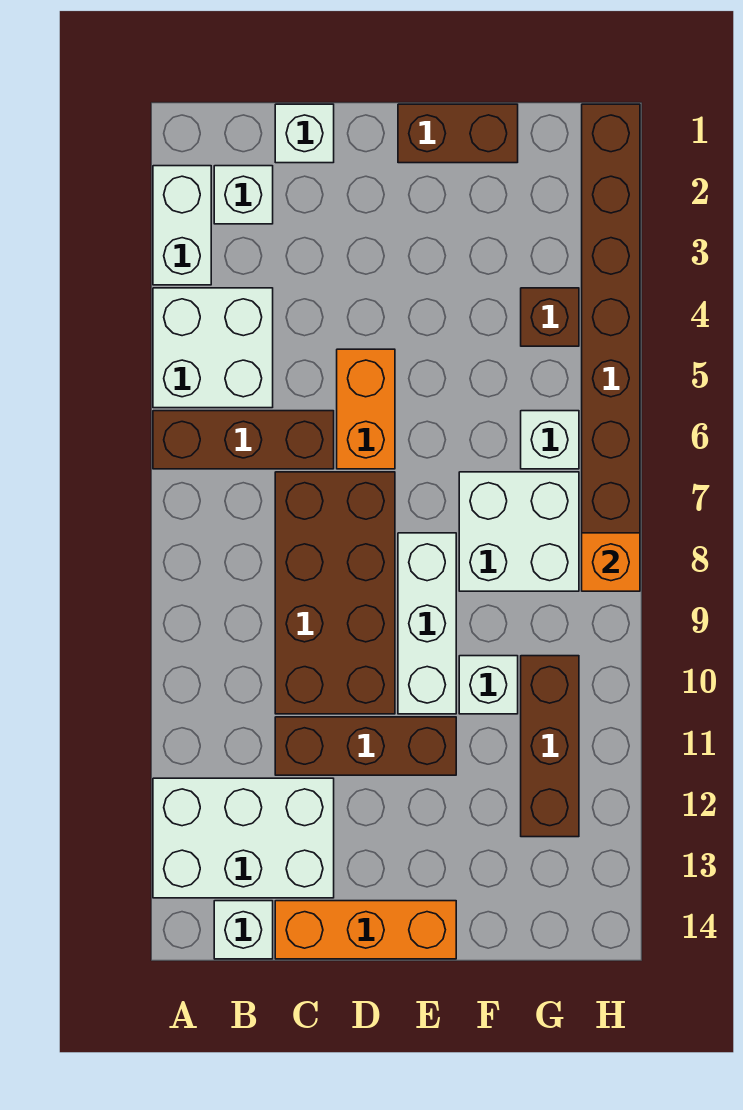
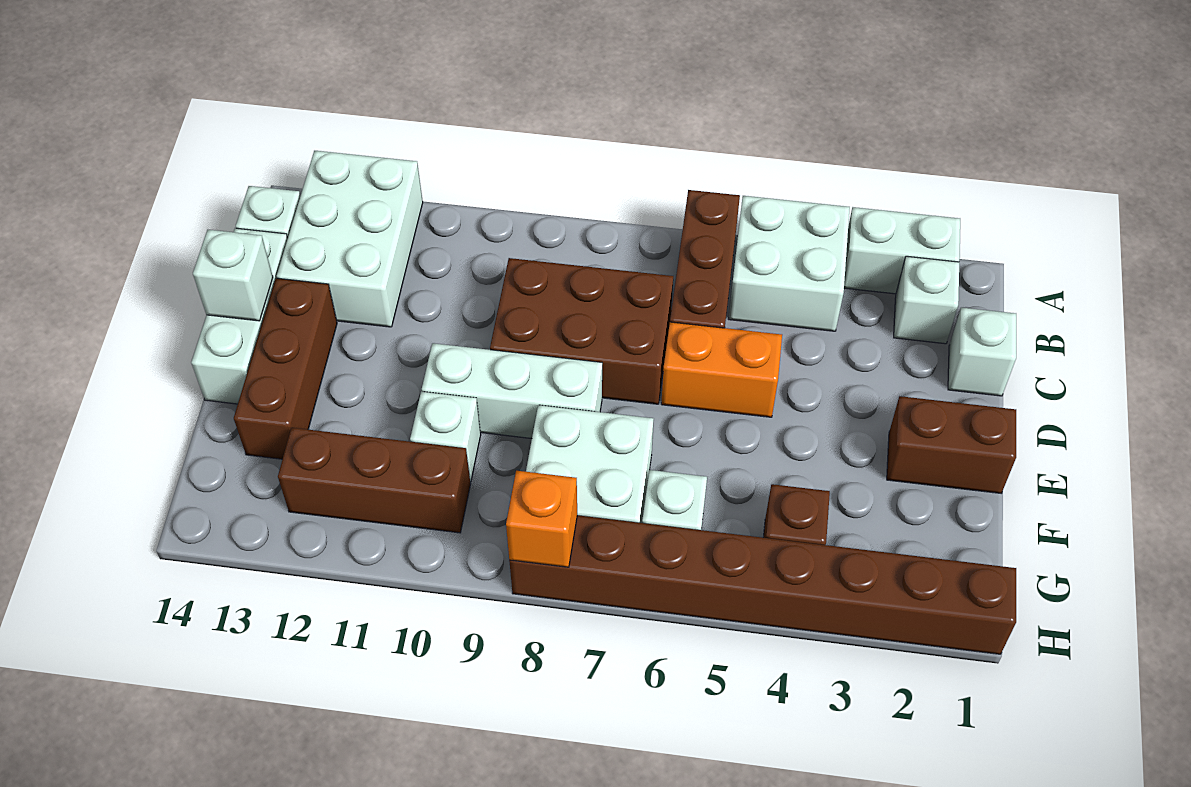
brown 2x4 brick [275,472,395,714] -> brown 2x3 brick [490,258,673,404]
brown 1x3 brick [275,717,456,775] -> brown 1x3 brick moved to [234,278,337,459]
orange 1x3 brick [275,901,456,959] -> white 1x3 brick [191,228,288,404]
none -> white 1x1 brick [193,230,273,321]
brown 1x2 brick [398,104,518,163] -> brown 1x2 brick turned to [887,396,1016,493]

